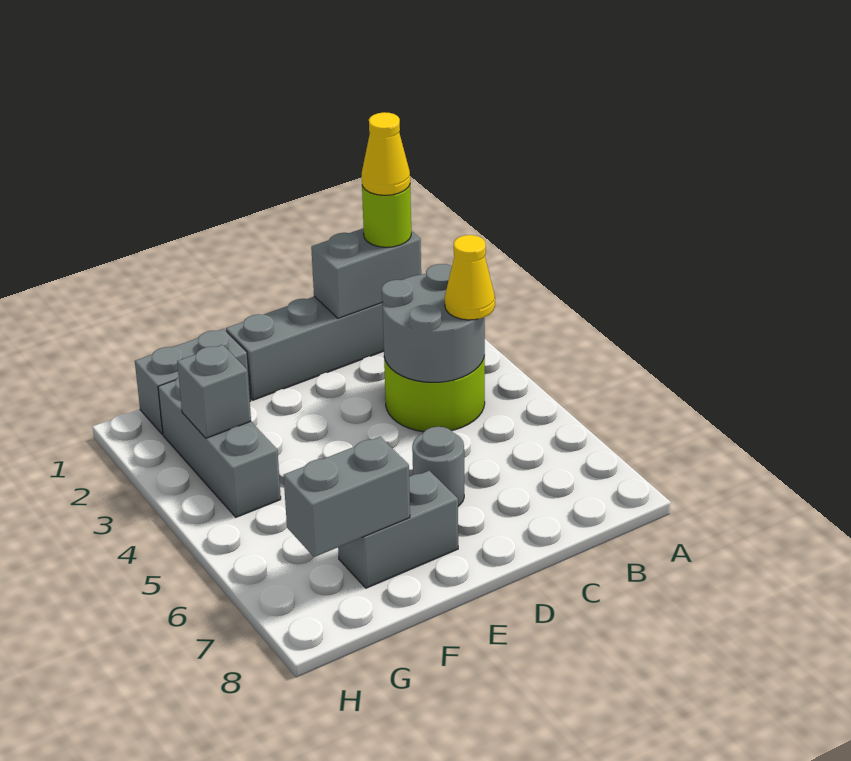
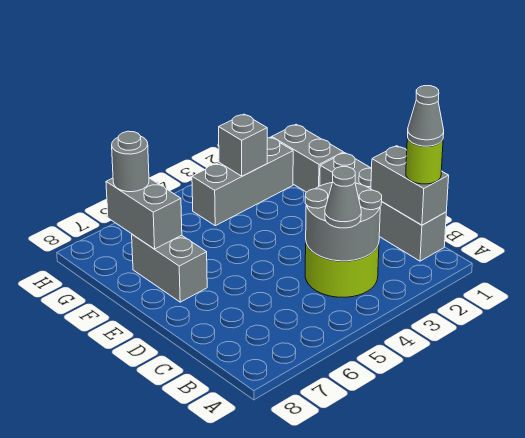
yellow 1x1 cone [362,112,410,195] -> grey 1x1 cone [408,86,444,146]
yellow 1x1 cone [445,235,495,320] -> grey 1x1 cone [325,167,361,228]
grey 1x1 round brick [412,427,464,506] -> grey 1x1 round brick moved to [112,131,149,192]

